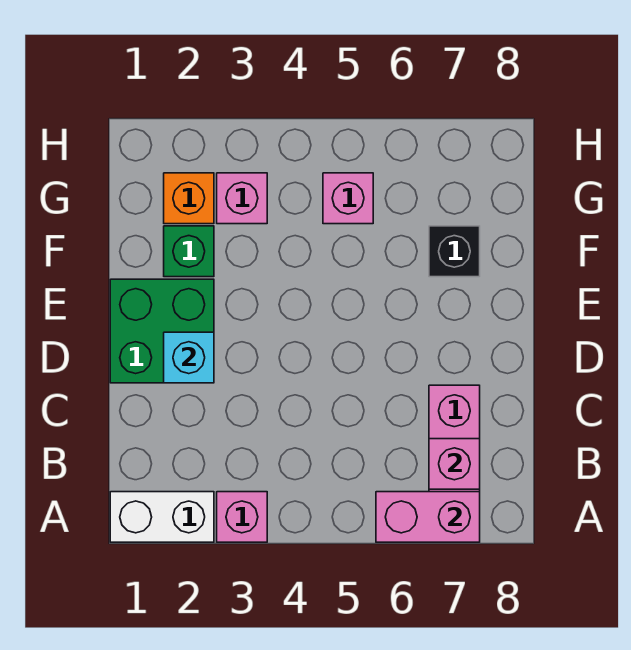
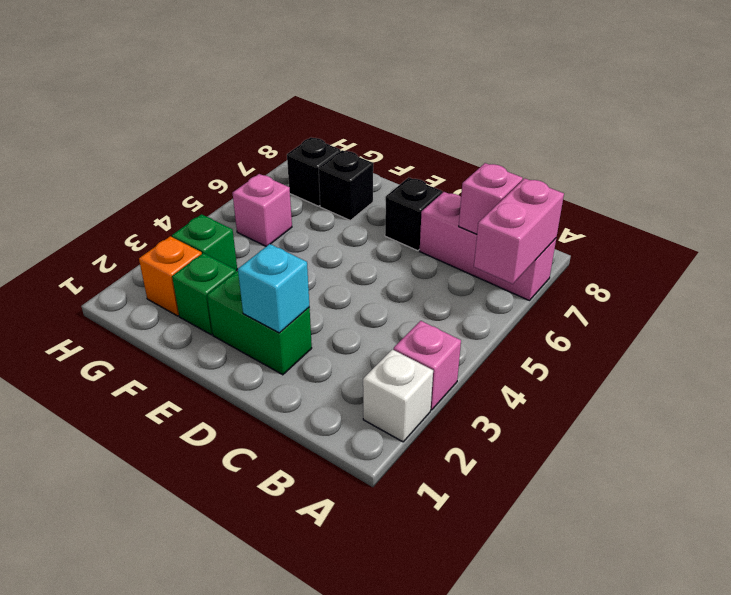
white 1x2 brick [110,492,214,542] -> white 1x1 brick [363,349,433,442]
green 2x2 brick [110,279,214,383] -> green 1x2 brick [207,271,312,375]
none -> black 1x1 brick [385,177,442,251]
pink 1x1 brick [217,173,267,224] -> green 1x1 brick [172,214,237,271]
none -> black 1x1 brick [287,138,341,206]

